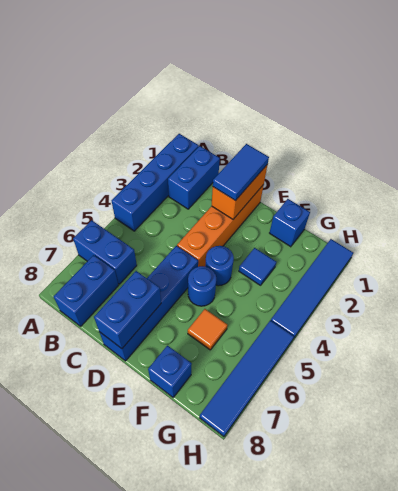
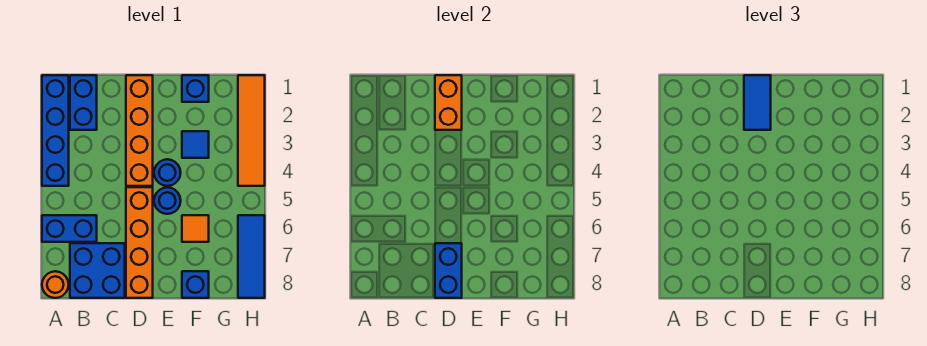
none -> orange 1x1 round brick [42,271,69,298]
blue 1x2 brick [53,255,118,326] -> blue 2x2 brick [70,243,125,298]
blue 1x4 brick [100,246,198,361] -> orange 1x4 brick [126,187,153,298]
blue 1x4 tile [271,239,353,339] -> orange 1x4 tile [238,75,265,186]
blue 1x4 tile [200,320,294,437] -> blue 1x3 tile [238,215,265,298]

